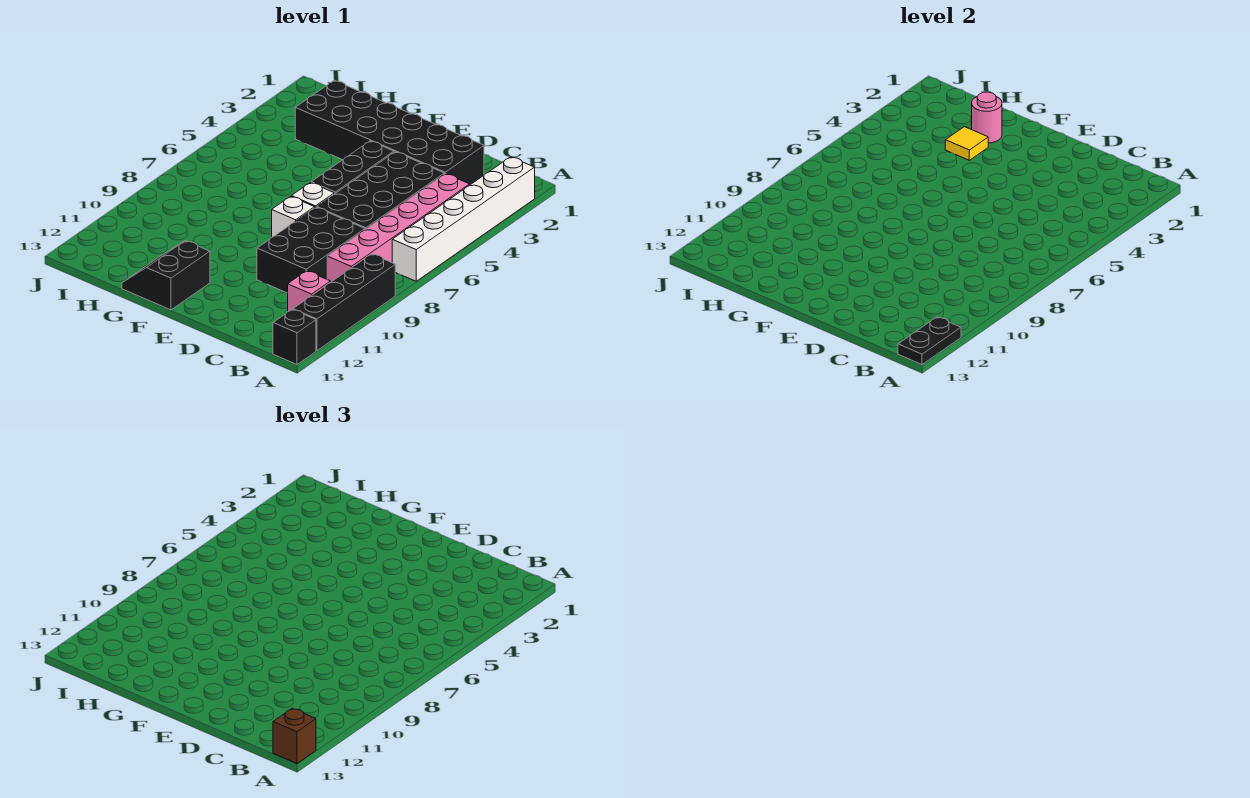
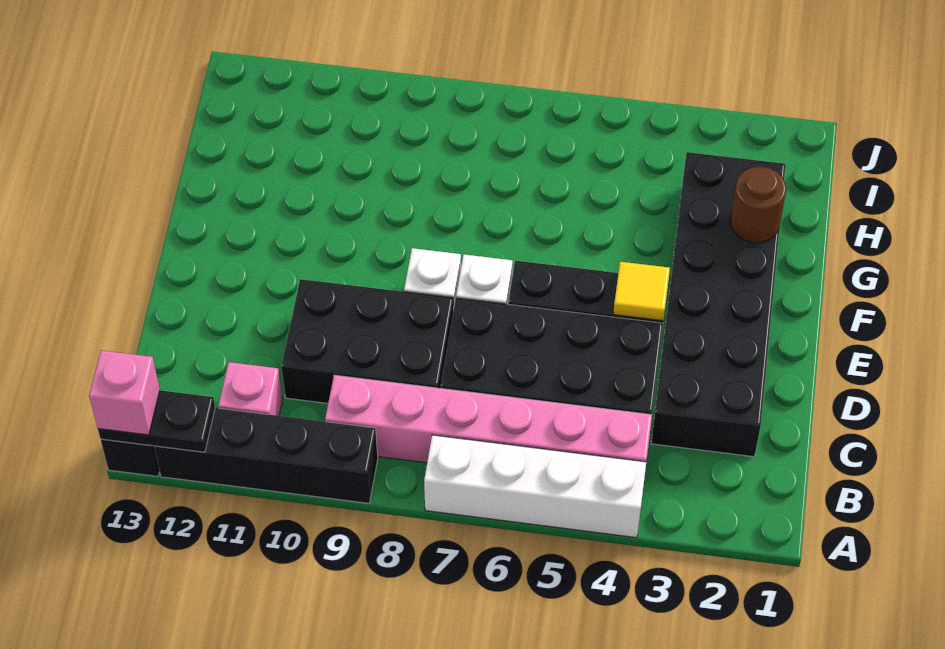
white 1x6 brick [392,157,535,281] -> white 1x4 brick [424,435,646,538]
brown 1x1 brick [273,708,316,763] -> pink 1x1 brick [89,350,160,435]
black 2x2 slope [122,241,210,310] -> none
pink 1x1 round brick [972,92,1002,143] -> brown 1x1 round brick [731,167,786,243]
yellow 1x1 tile [945,127,988,160] -> yellow 1x1 tile moved to [613,262,670,321]

